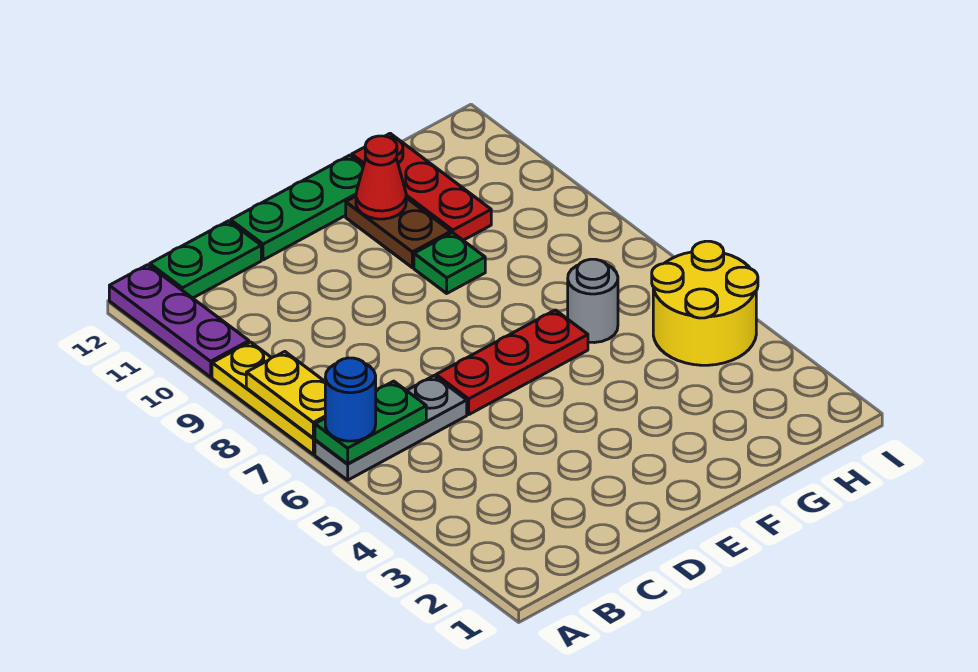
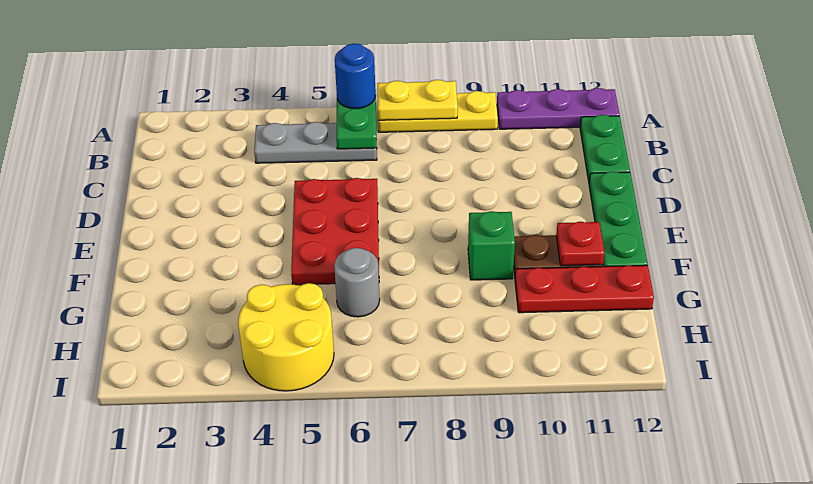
grey 1x3 plate [315,376,467,480] -> grey 1x3 plate turned to [254,122,377,163]
red 1x3 plate [436,310,588,414] -> red 2x3 plate [291,178,379,285]
green 1x1 plate [414,233,485,293] -> green 1x1 brick [468,211,515,280]
red 1x1 cone [356,136,406,219] -> red 1x1 plate [556,222,604,266]

